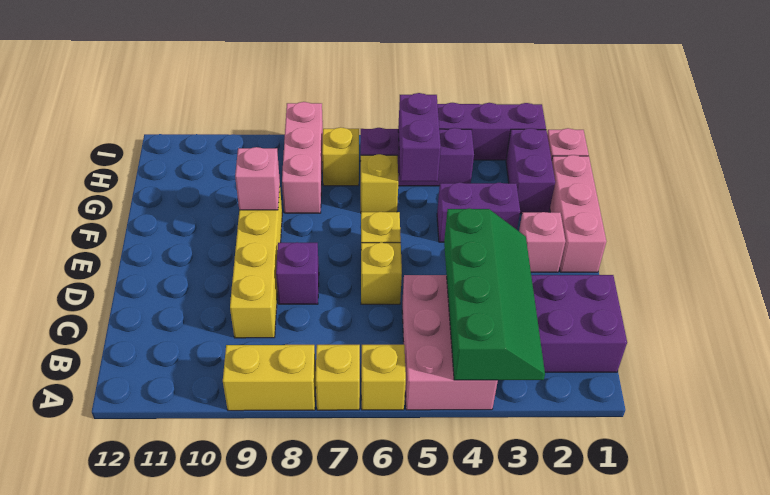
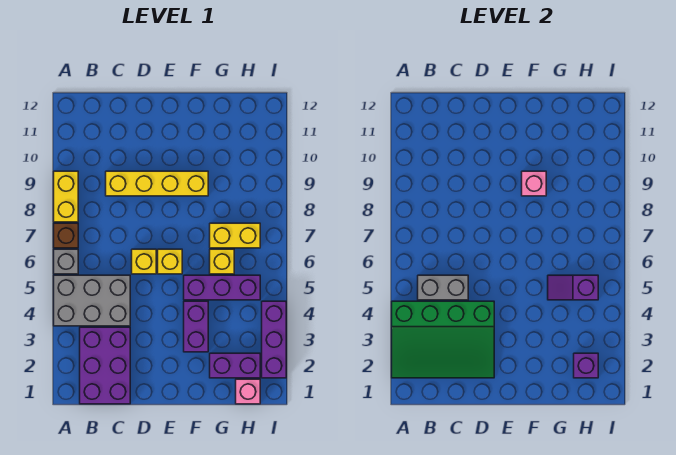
green 2x4 slope [444,208,545,380] -> green 3x4 slope [392,301,494,378]
pink 2x3 brick [402,275,498,410] -> grey 2x3 brick [54,275,130,326]
yellow 1x1 brick [361,345,406,410] -> grey 1x1 brick [54,249,78,274]
yellow 1x1 brick [316,345,360,410] -> brown 1x1 brick [54,223,78,248]
none -> grey 1x2 brick [418,275,468,300]
purple 1x1 brick [276,242,319,304] -> purple 1x1 brick moved to [574,353,598,378]
pink 1x3 brick [550,155,606,272] -> none
pink 1x1 brick [519,212,565,272] -> none
purple 1x2 brick [398,93,441,181] -> purple 1x2 slope [548,275,598,300]
pink 1x3 brick [282,102,323,213] -> none
purple 1x3 brick [361,128,474,186] -> purple 1x3 brick turned to [184,275,260,300]
yellow 1x1 brick [322,127,359,186] -> yellow 1x2 brick [210,223,260,248]

